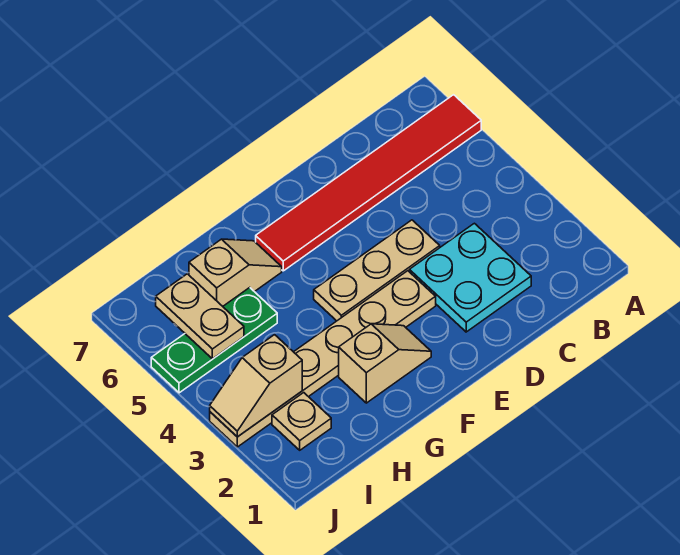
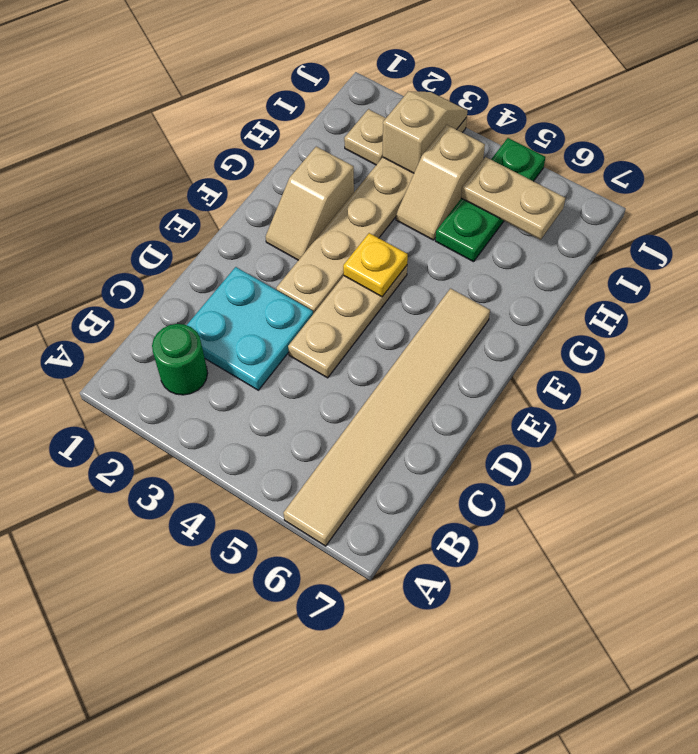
red 1x6 tile [256,95,481,271] -> tan 1x6 tile [283,288,490,546]
none -> green 1x1 round brick [152,324,208,395]
none -> yellow 1x1 plate [343,233,408,297]
tan 1x2 slope [189,239,282,306] -> tan 1x2 slope moved to [396,125,485,240]

